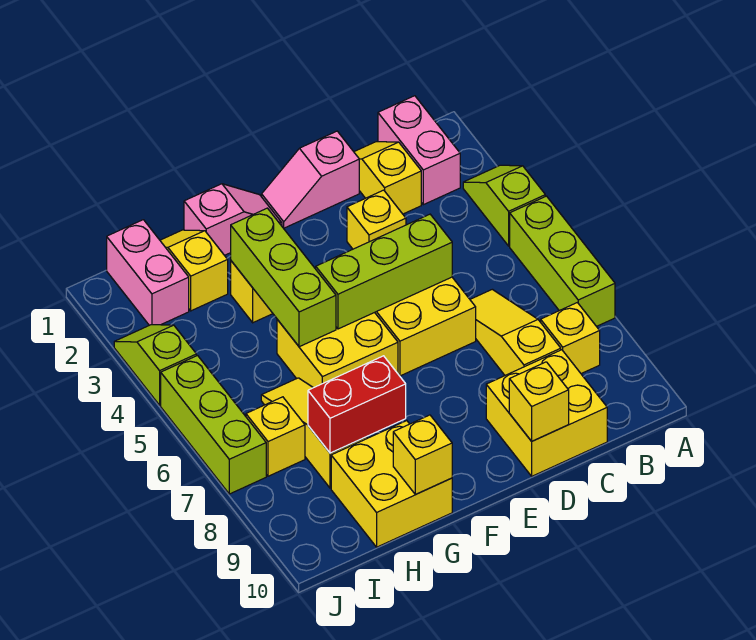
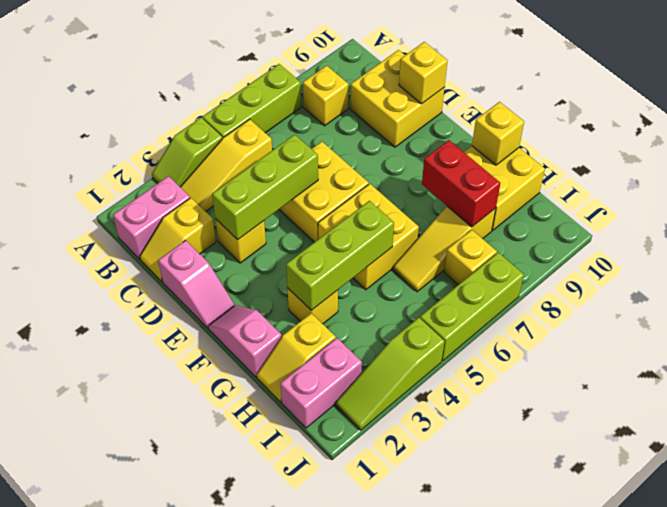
yellow 1x3 slope [470,289,561,375] -> yellow 1x3 slope moved to [181,119,272,211]
lime 1x3 brick [316,214,452,329] -> lime 1x3 brick turned to [212,134,318,240]
lime 1x2 slope [114,325,196,405] -> lime 1x3 slope [336,318,445,430]

